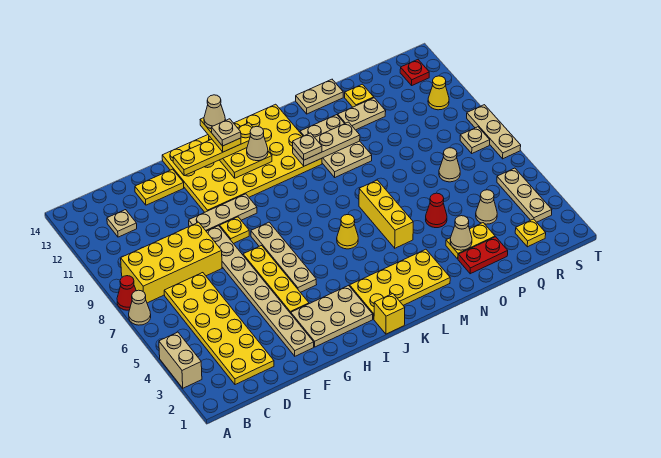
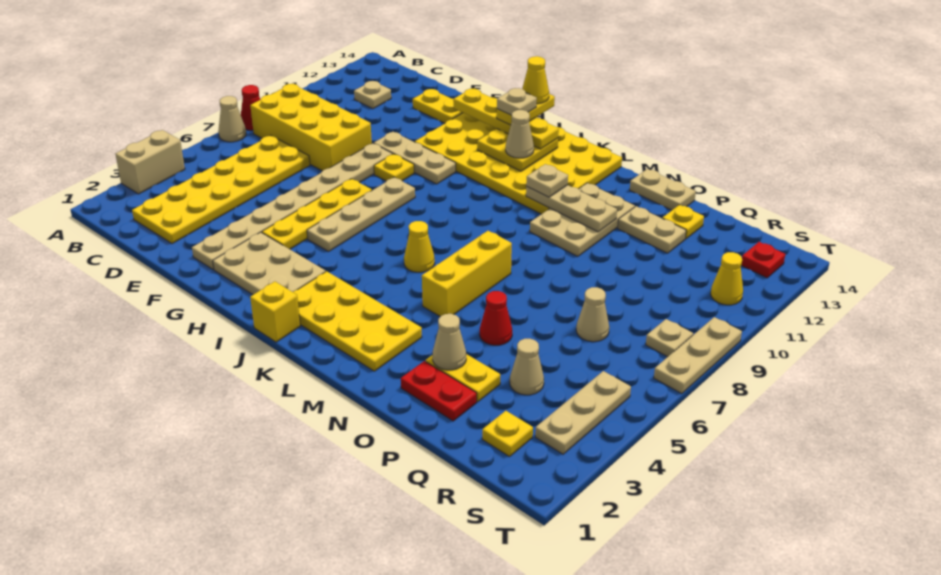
tan 1x1 cone [204,95,225,129] -> yellow 1x1 cone [522,56,549,104]

